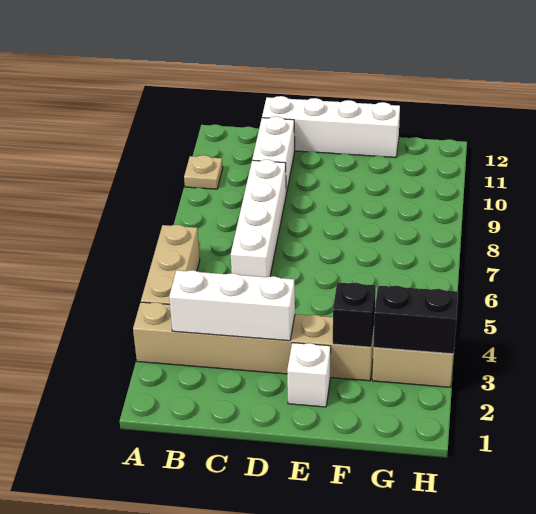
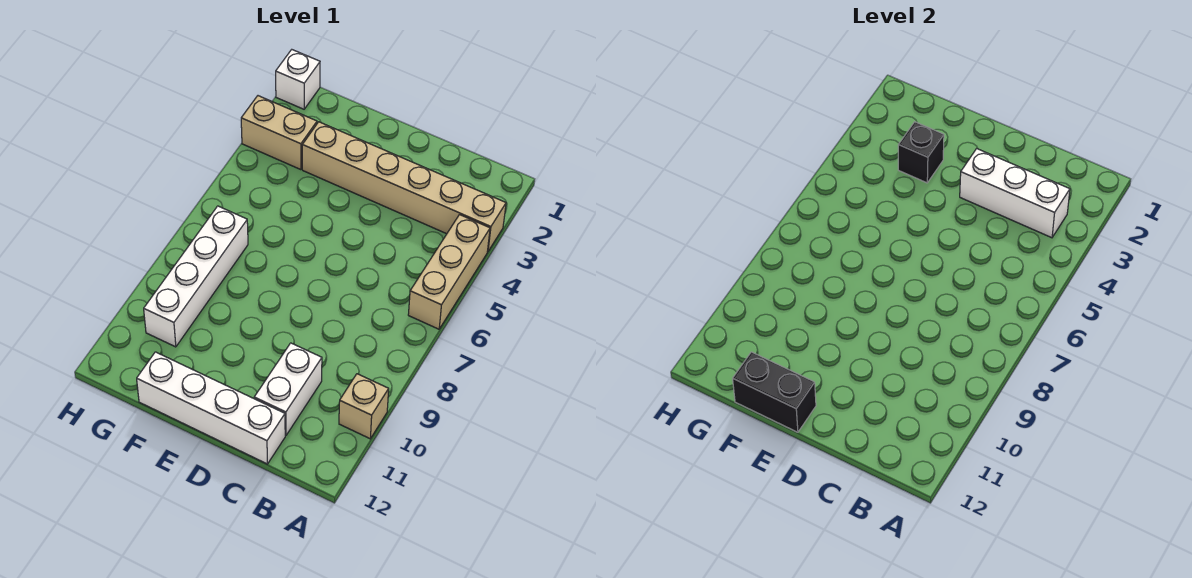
tan 1x1 plate [184,155,223,189] -> tan 1x1 brick [339,374,389,439]
white 1x4 brick [231,160,286,277] -> white 1x4 brick moved to [144,206,248,347]
white 1x1 brick [287,343,331,407] -> white 1x1 brick moved to [276,50,320,109]
black 1x2 brick [373,286,458,354] -> black 1x2 brick moved to [733,352,816,432]

